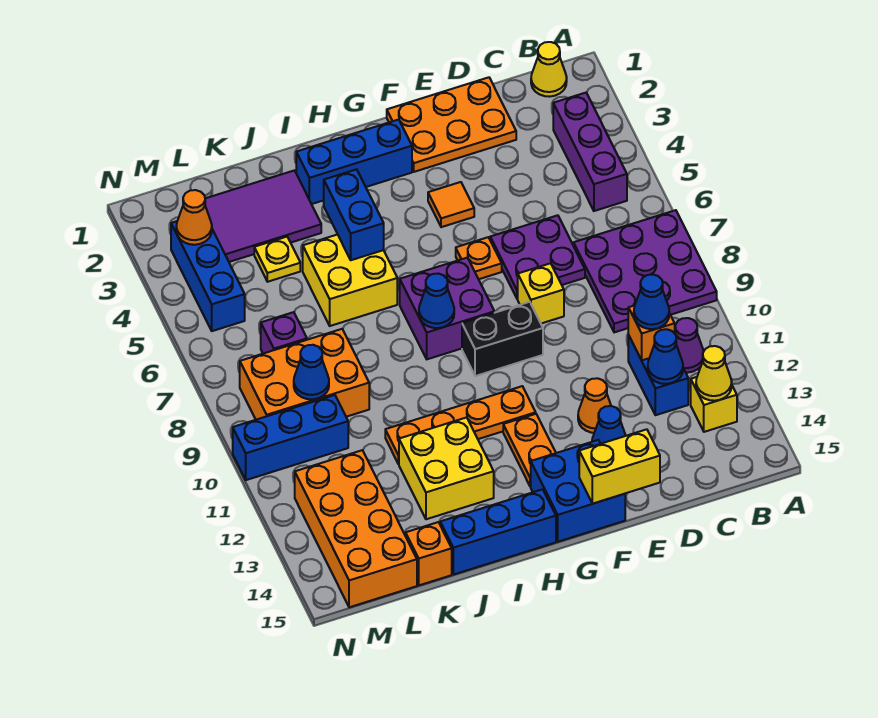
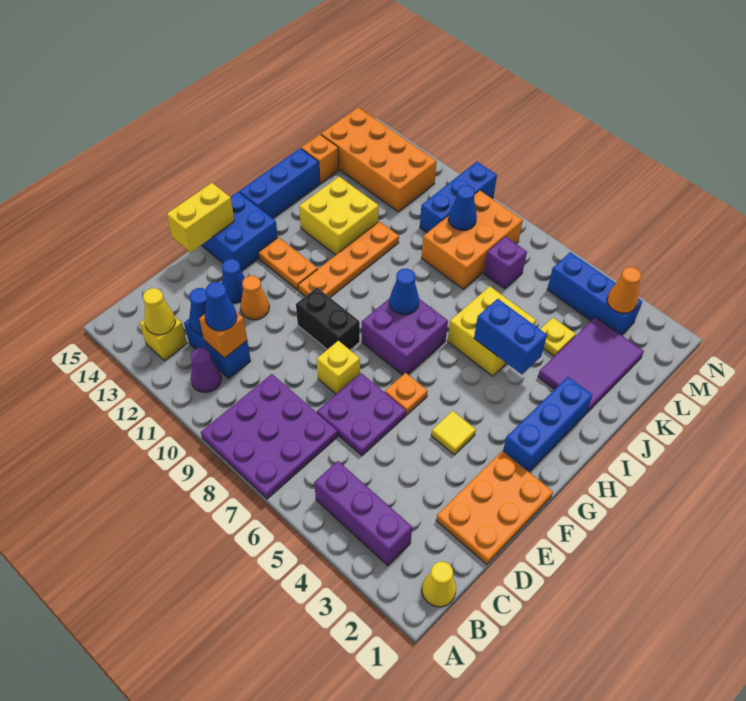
orange 1x1 tile [428,182,474,227] -> yellow 1x1 tile [431,411,476,455]
black 1x2 brick [462,302,543,376] -> black 1x2 brick turned to [296,287,360,350]

